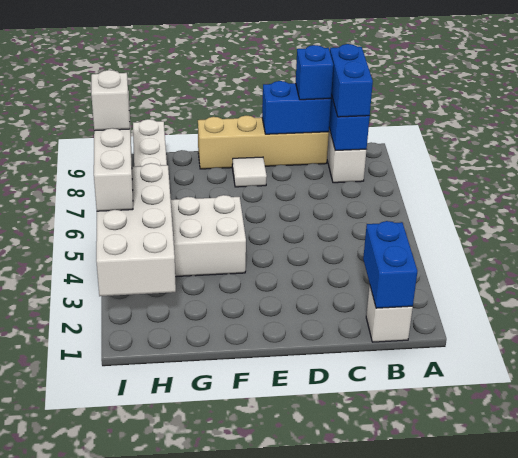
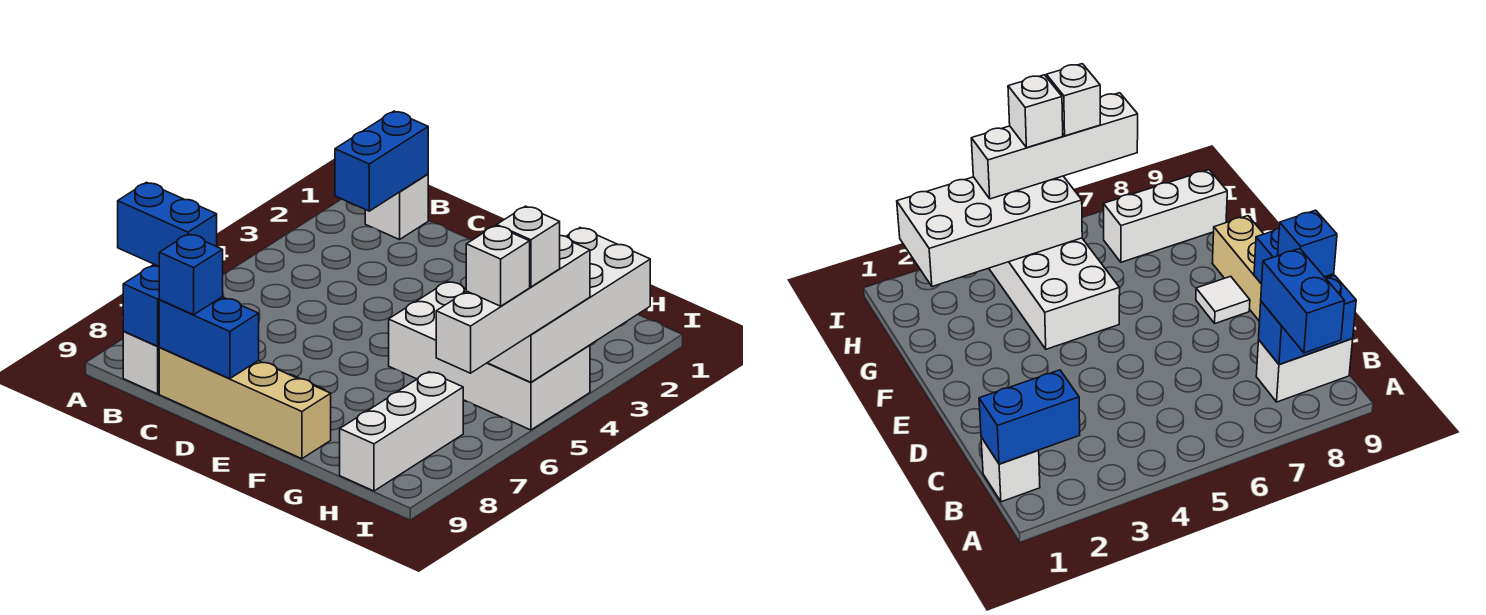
blue 1x2 brick [330,44,373,117] -> blue 1x2 brick turned to [118,182,217,266]
none -> white 1x1 brick [497,206,560,287]

